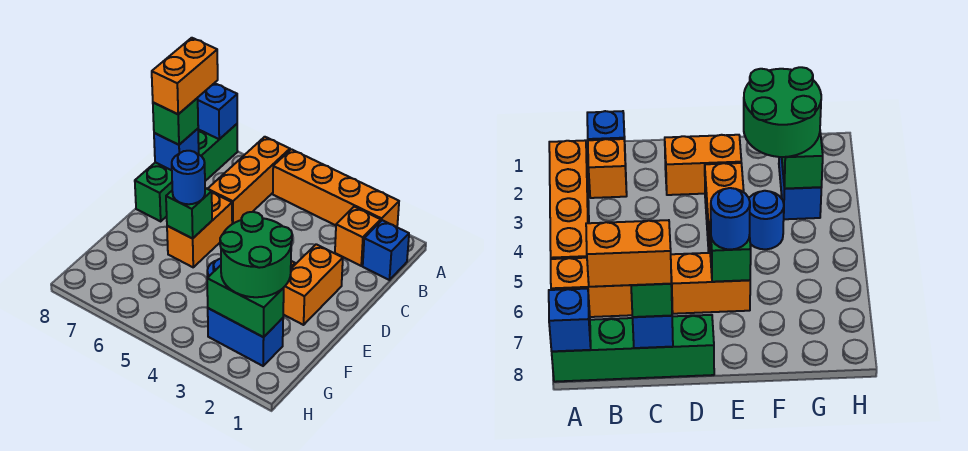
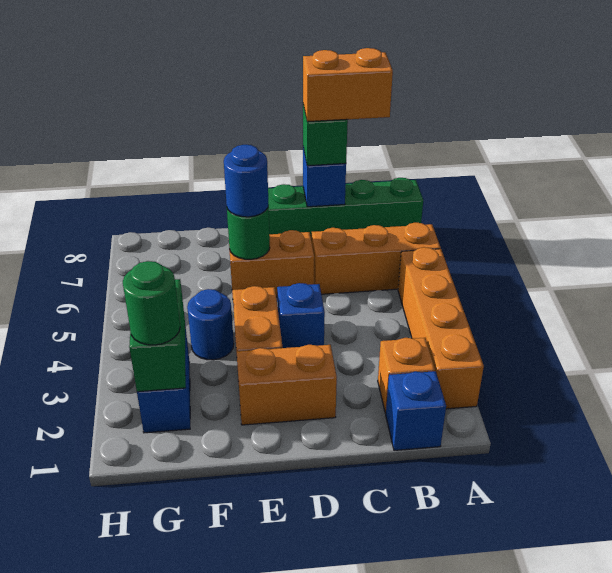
blue 1x1 brick [198,83,237,139] -> blue 1x1 brick moved to [277,283,325,348]
green 1x1 brick [166,188,212,239] -> green 1x1 round brick [227,205,270,259]
green 2x2 round brick [220,212,292,297] -> green 1x1 round brick [123,261,180,345]

